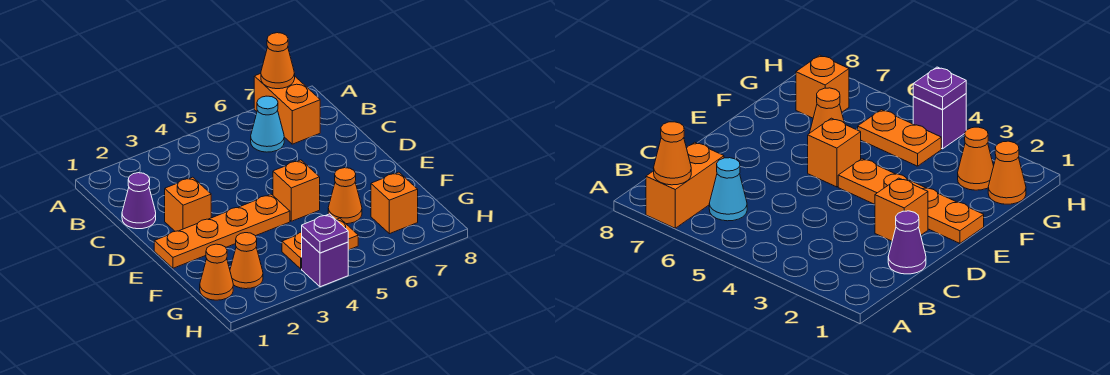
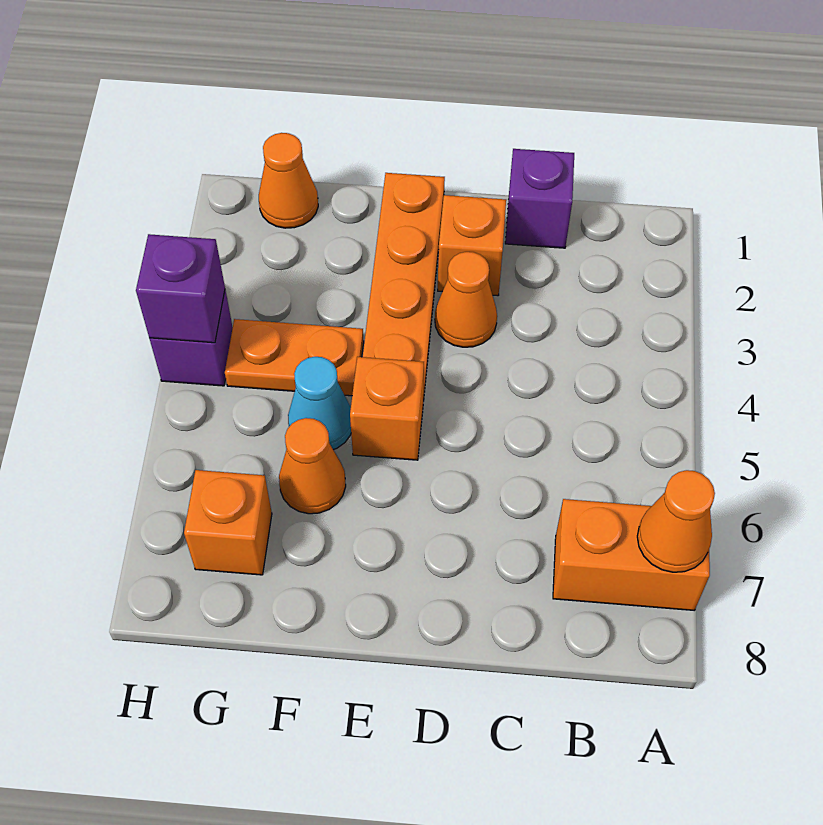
cyan 1x1 cone [251,96,284,152] -> cyan 1x1 cone moved to [288,357,351,450]
purple 1x1 cone [122,173,156,229] -> purple 1x1 brick [505,149,574,248]
orange 1x1 cone [230,233,263,289] -> orange 1x1 cone moved to [435,252,497,347]
orange 1x2 plate [282,218,358,269] -> orange 1x2 plate turned to [225,319,364,396]
purple 1x1 plate [302,214,348,253] -> purple 1x1 brick [136,234,225,343]

